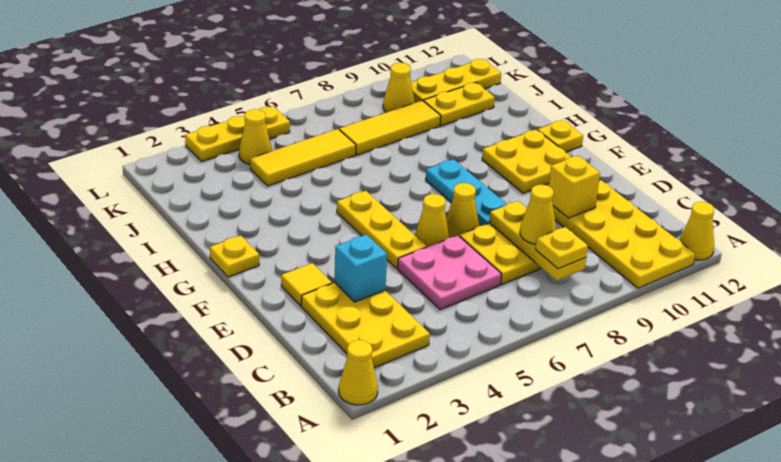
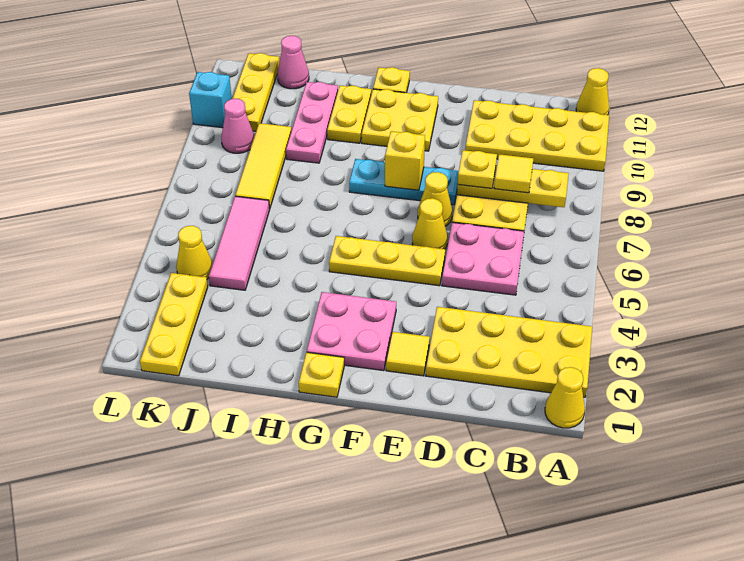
yellow 2x3 plate [301,283,430,368] -> yellow 2x4 plate [426,307,592,397]
yellow 1x1 plate [536,227,588,269] -> yellow 1x1 plate moved to [458,150,497,188]
yellow 1x1 cone [520,185,556,244] -> yellow 1x1 tile [494,154,533,193]
cyan 1x1 brick [334,235,387,302] -> cyan 1x1 brick moved to [189,72,232,128]
yellow 1x1 brick [549,156,600,218] -> yellow 1x1 brick moved to [385,131,425,190]
none -> pink 2x2 plate [307,292,396,371]
none -> pink 1x3 plate [286,82,338,163]
yellow 1x3 tile [250,129,356,186] -> pink 1x3 tile [209,196,270,290]
yellow 1x2 plate [424,83,495,126] -> yellow 1x2 plate moved to [327,86,371,143]
none -> pink 1x1 cone [277,36,309,89]
yellow 1x1 cone [383,63,415,112] -> pink 1x1 cone [221,99,254,153]
yellow 1x3 plate [185,106,290,161] -> yellow 1x3 plate moved to [140,273,208,376]

